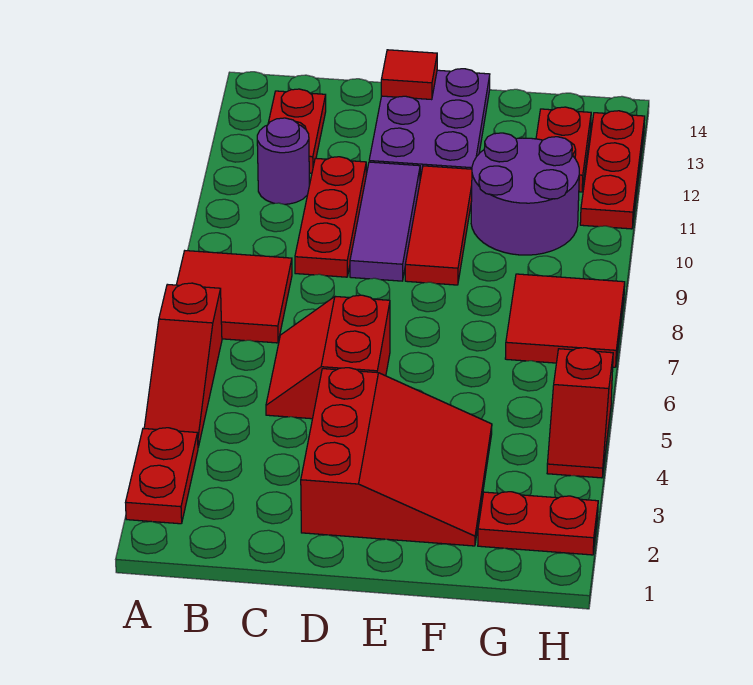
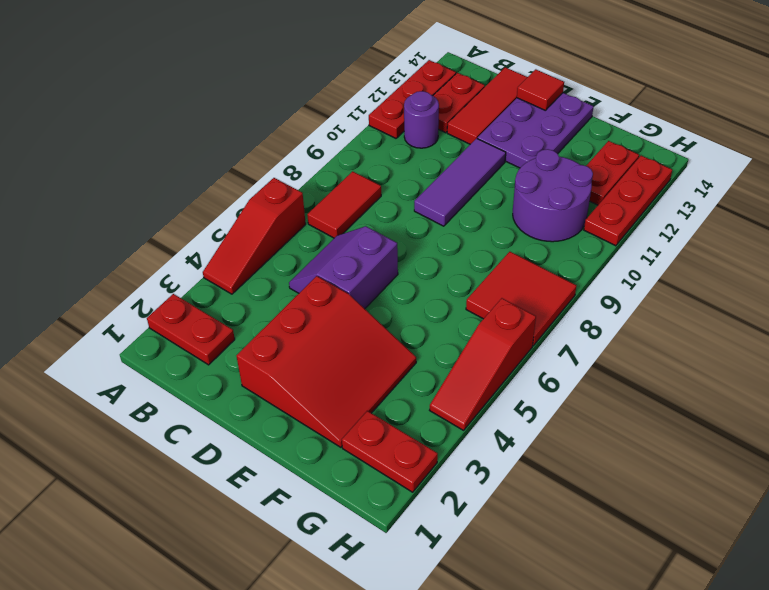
red 1x2 plate [125,428,198,524] -> red 1x2 plate turned to [147,294,235,365]
red 2x2 tile [176,251,292,343] -> red 1x2 tile [307,171,381,238]
red 2x2 slope [266,295,390,419] -> purple 2x2 slope [289,226,398,309]
red 1x3 plate [295,157,366,277] -> red 1x3 plate moved to [369,60,456,138]
red 1x3 tile [405,166,472,285] -> red 1x3 tile moved to [447,67,527,144]
red 1x2 slope [547,348,613,478] -> red 1x3 slope [430,298,536,430]

